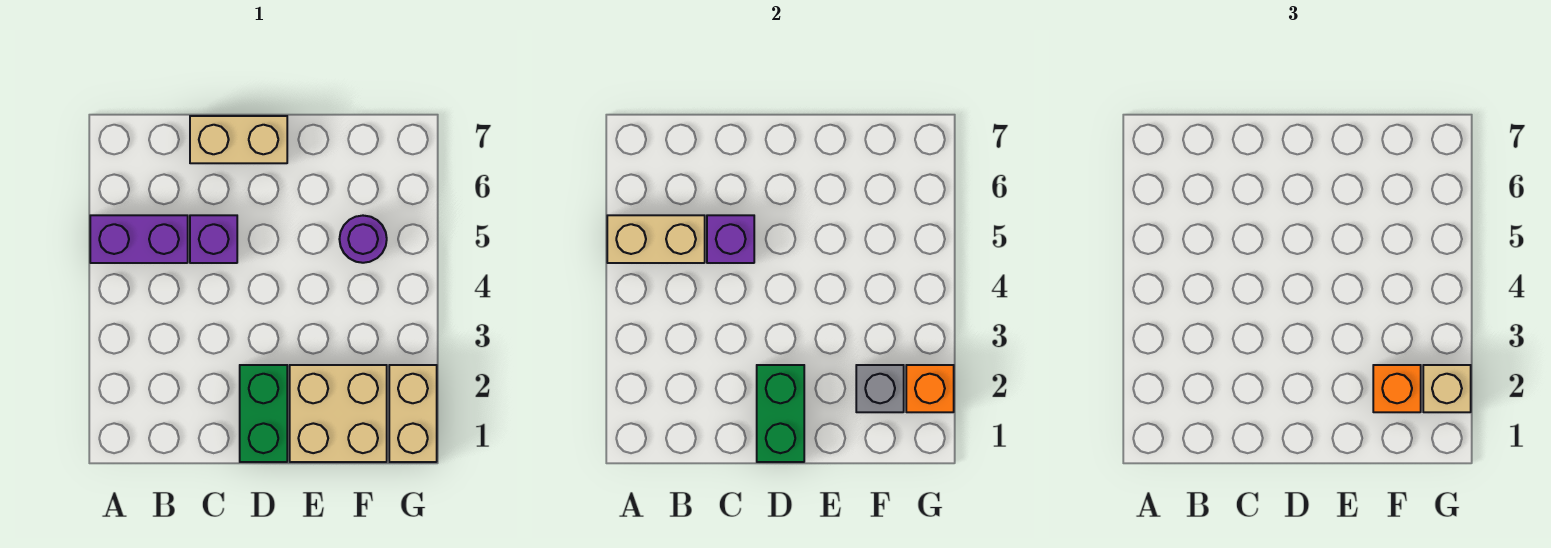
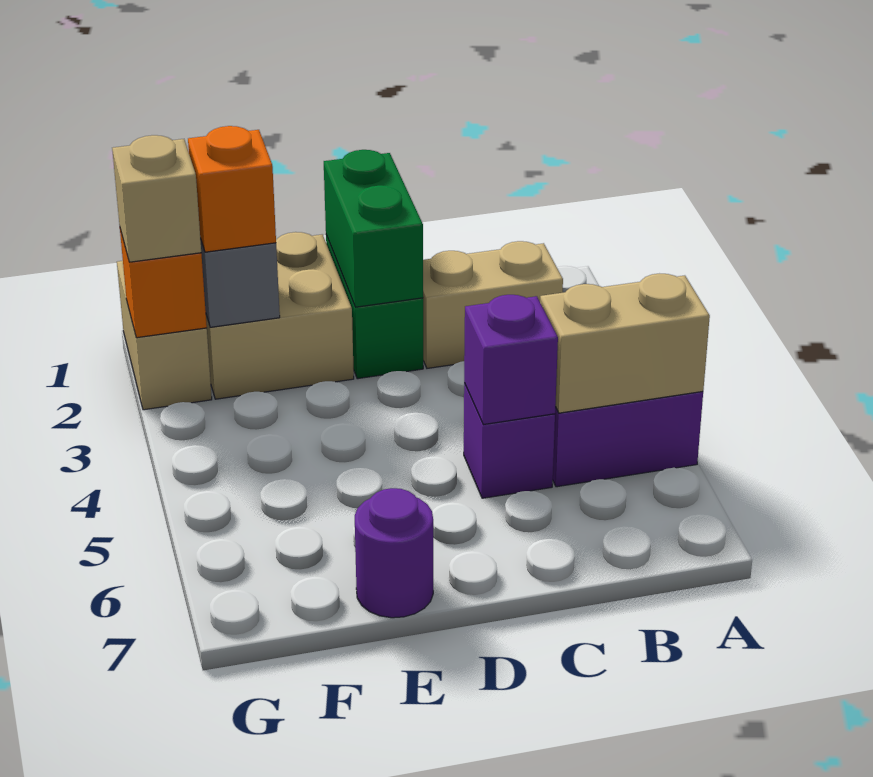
tan 1x2 brick [190,116,287,163] -> tan 1x2 brick moved to [423,241,563,368]
purple 1x1 round brick [339,216,387,263] -> purple 1x1 round brick moved to [355,488,433,618]

